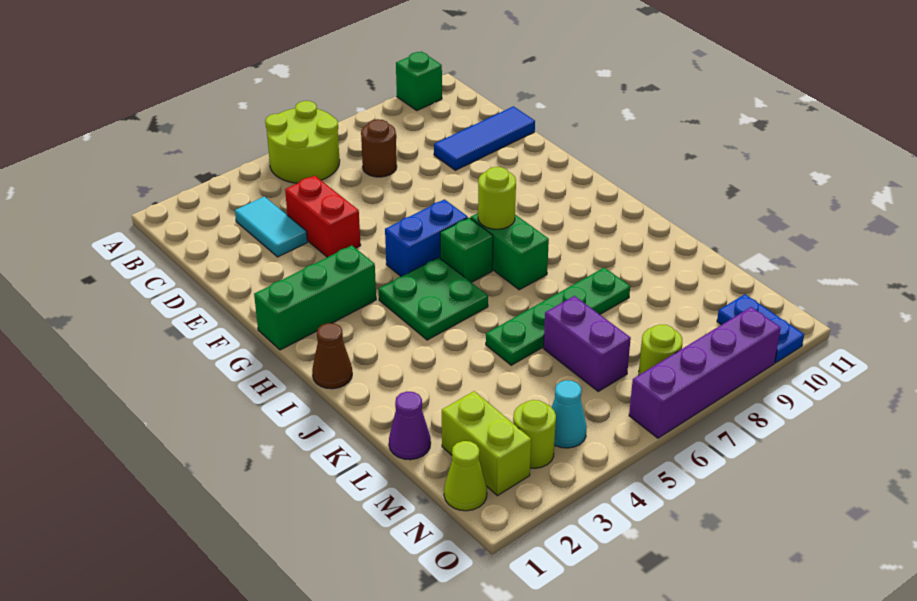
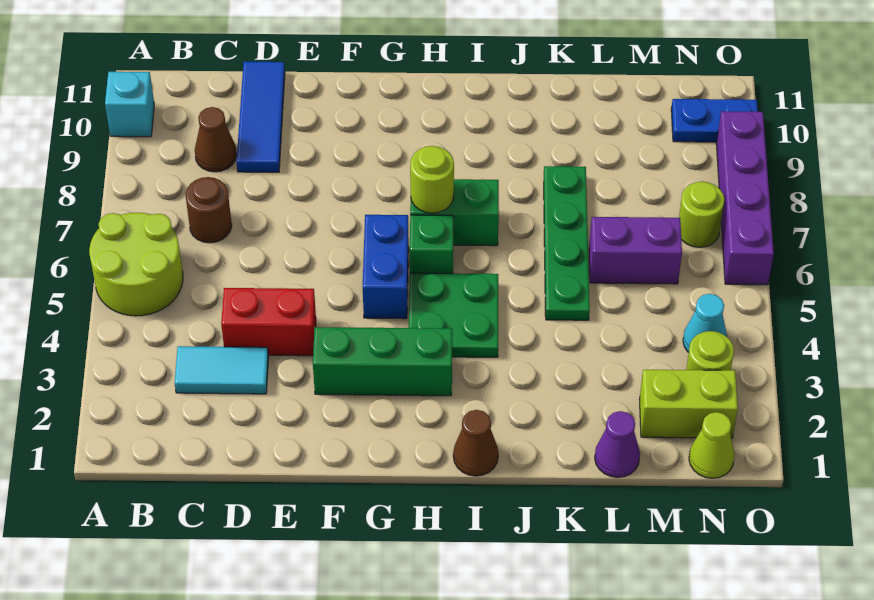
green 1x1 brick [396,52,442,110] -> cyan 1x1 brick [105,72,154,137]
none -> brown 1x1 cone [195,107,237,172]
green 1x3 brick [254,245,376,350] -> green 1x3 brick turned to [313,327,452,396]

